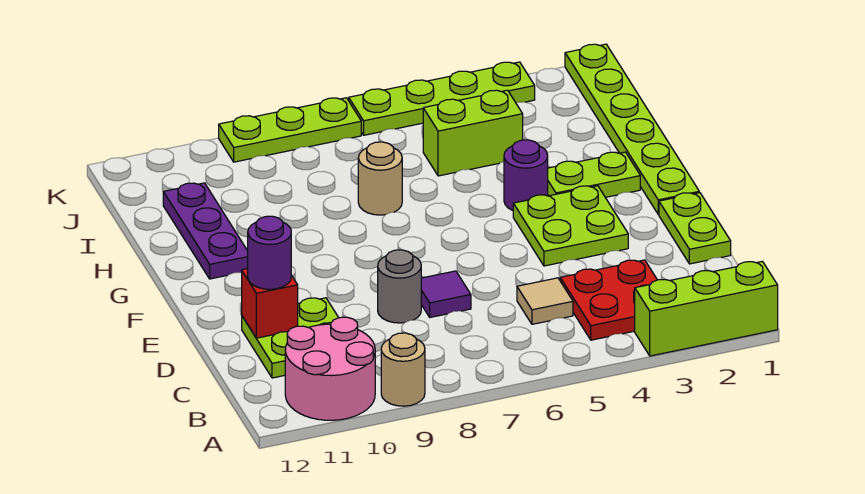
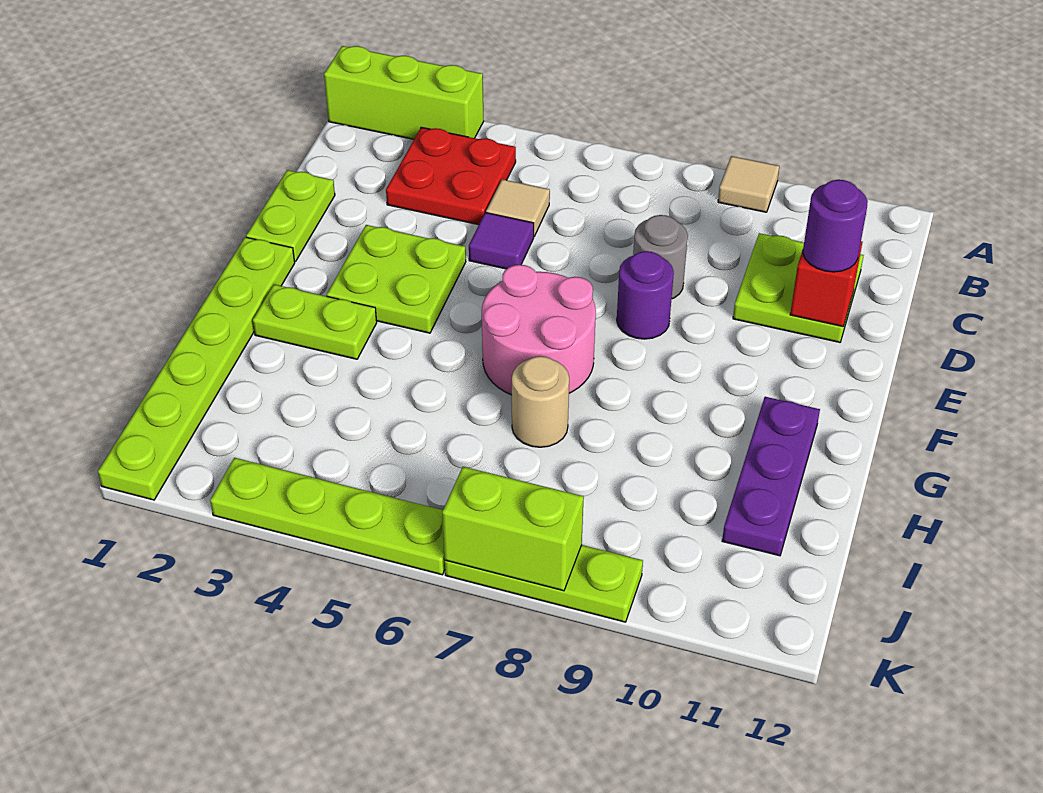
tan 1x1 round brick [381,333,425,406] -> tan 1x1 tile [718,156,779,212]
pink 2x2 round brick [285,317,375,420] -> pink 2x2 round brick moved to [482,265,596,395]
purple 1x1 tile [421,271,471,317] -> purple 1x1 tile moved to [469,213,534,269]
purple 1x1 round brick [504,140,548,210] -> purple 1x1 round brick moved to [617,251,674,339]
lime 1x2 brick [423,90,523,176] -> lime 1x2 brick moved to [442,467,584,591]

